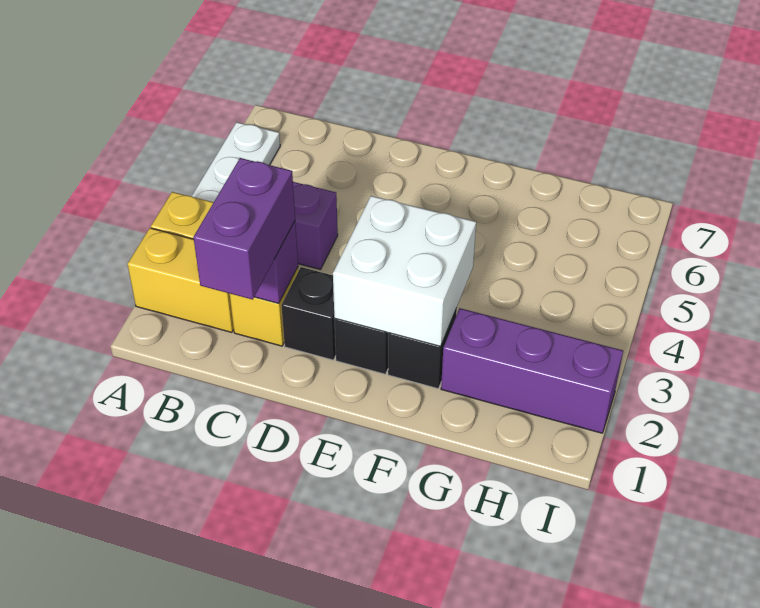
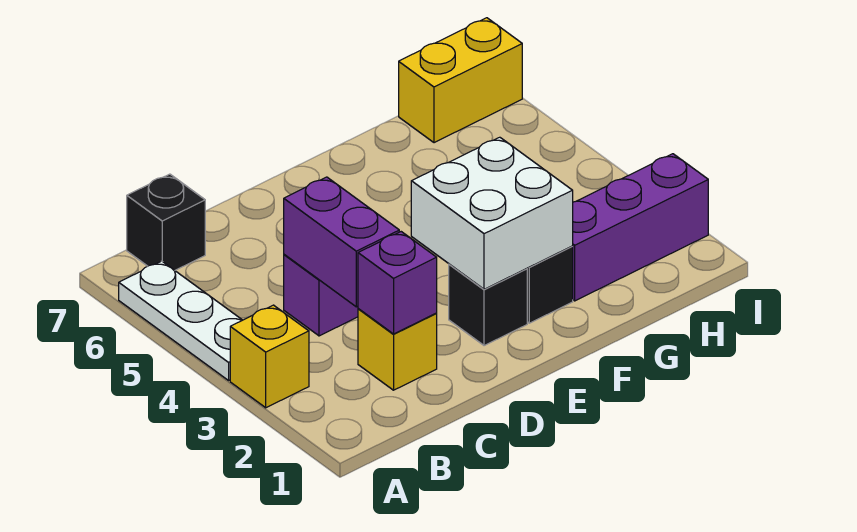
yellow 1x2 brick [128,228,234,332] -> yellow 1x2 brick moved to [399,18,522,143]
purple 1x2 brick [193,158,295,300] -> purple 1x2 brick moved to [284,177,399,307]
black 1x1 brick [281,267,336,360] -> black 1x1 brick moved to [127,174,205,270]

